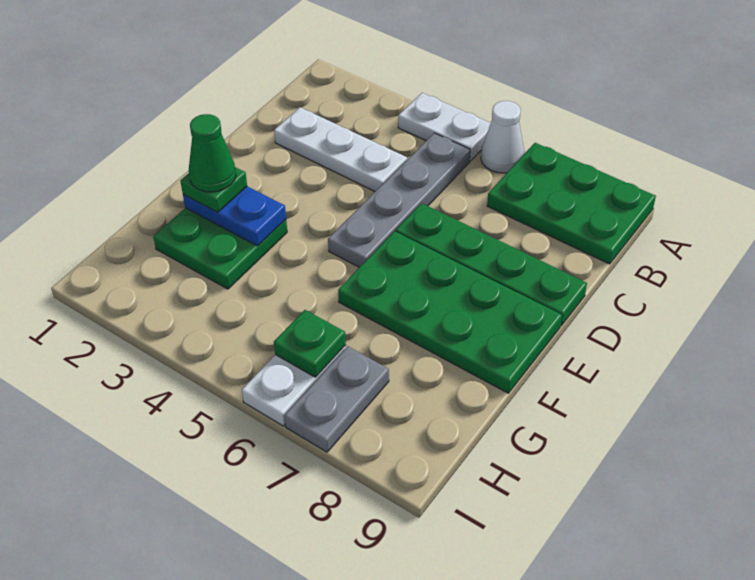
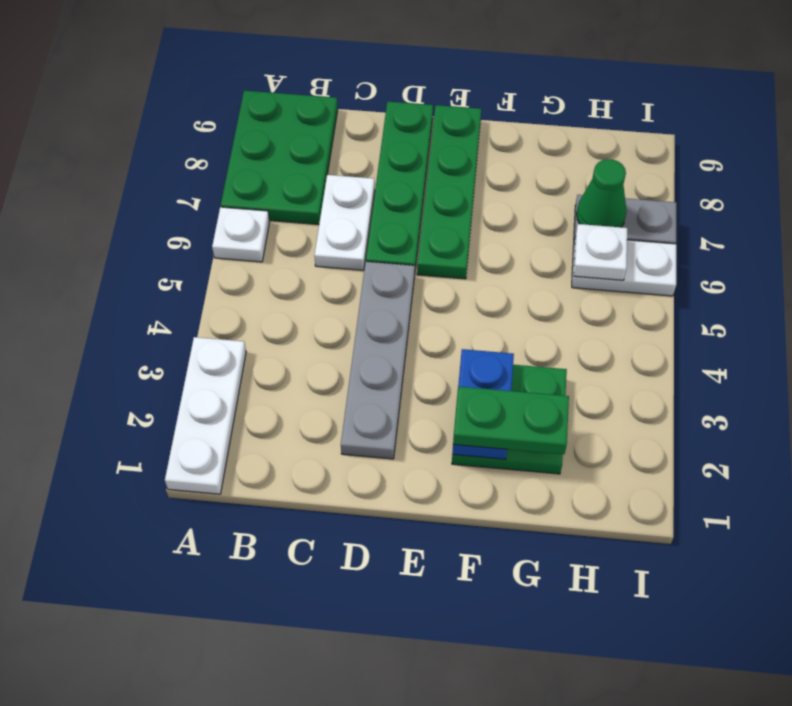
white 1x2 plate [398,93,491,161] -> white 1x2 plate moved to [314,175,375,270]
white 1x1 cone [481,101,524,173] -> white 1x1 plate [212,207,269,262]
grey 1x4 plate [328,133,470,267] -> grey 1x4 plate turned to [341,262,415,459]
white 1x3 plate [274,107,407,191] -> white 1x3 plate moved to [165,337,246,494]
green 2x4 plate [338,231,562,393] -> green 1x4 plate [417,105,481,279]
green 1x1 plate [180,167,247,212] -> green 1x2 plate [453,386,569,454]
green 1x1 cone [189,114,236,192] -> green 1x1 cone moved to [577,159,627,227]
green 1x1 plate [274,310,346,377] -> white 1x1 plate [574,224,627,280]

